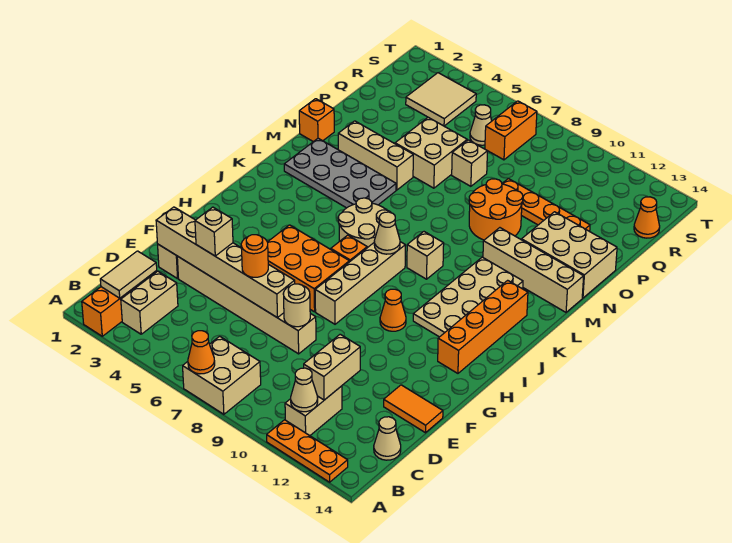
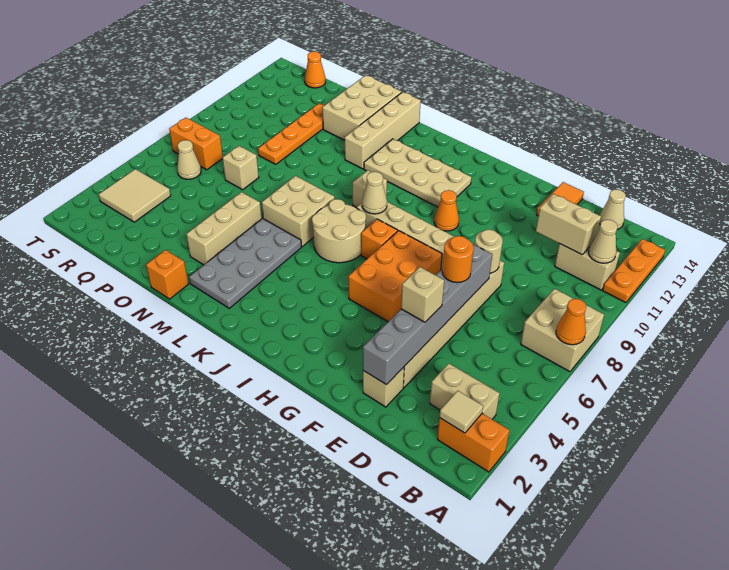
tan 1x2 tile [100,251,157,298] -> tan 1x1 tile [439,391,483,433]
tan 1x6 brick [156,207,295,318] -> grey 1x6 brick [363,244,492,385]
orange 1x4 brick [438,280,528,373] -> none
orange 2x2 round brick [469,179,523,240] -> none
tan 2x2 brick [395,117,467,188] -> tan 2x2 brick moved to [262,176,334,246]

